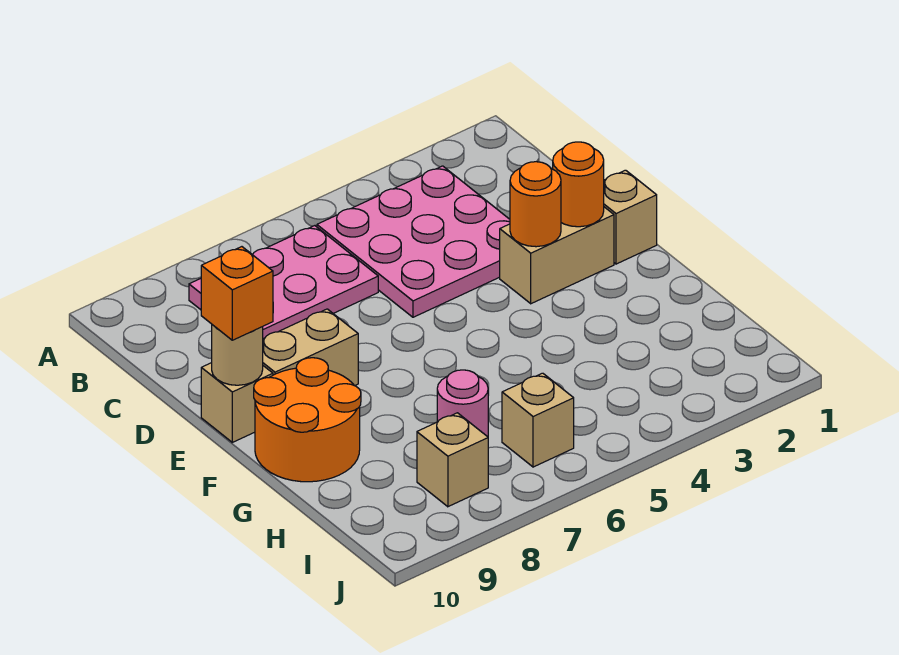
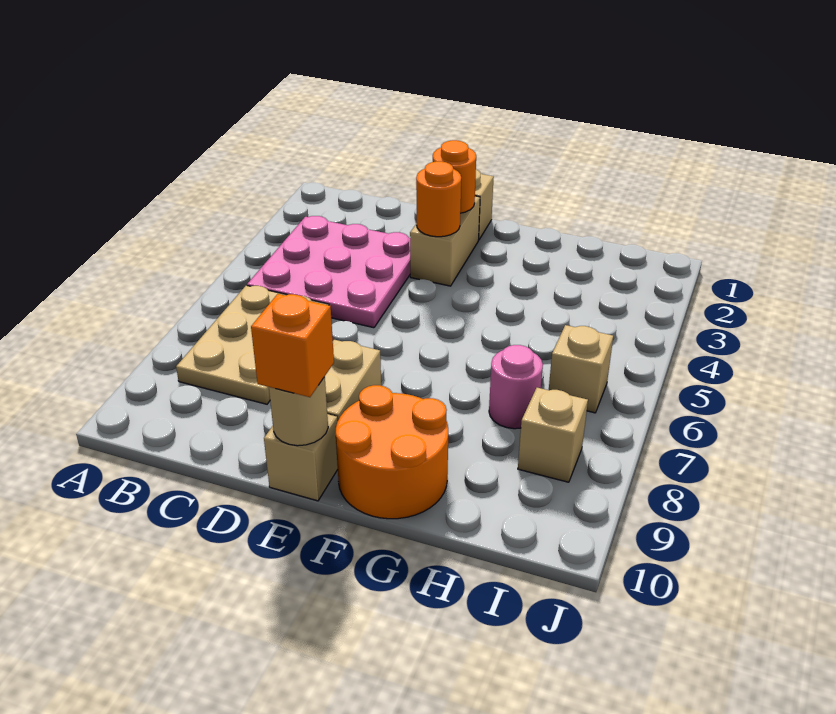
pink 2x3 plate [189,226,378,339] -> tan 2x3 plate [176,286,329,404]

